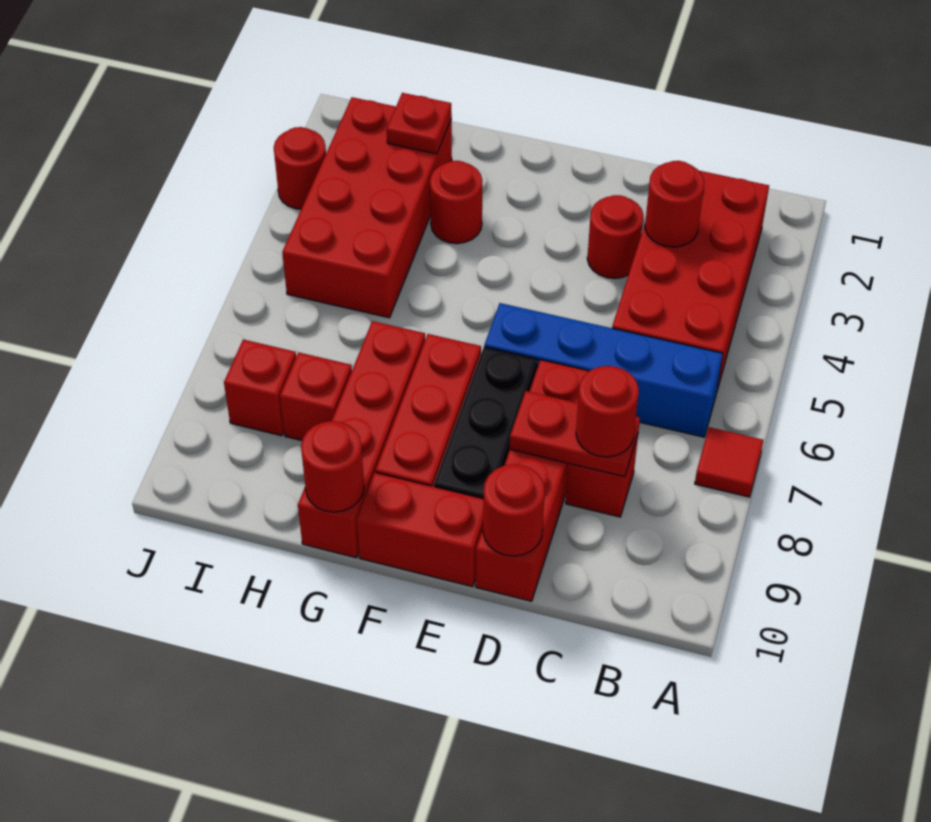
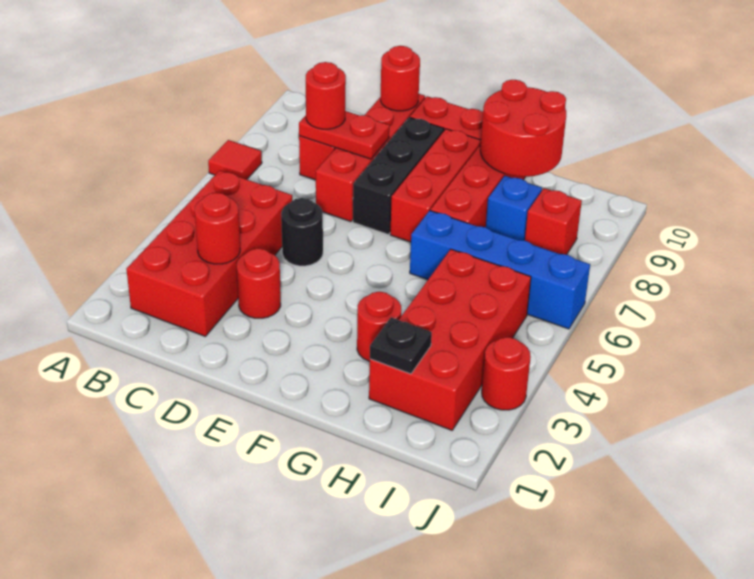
blue 1x4 brick [484,303,723,437] -> blue 1x4 brick moved to [410,211,590,329]
none -> black 1x1 round brick [281,198,323,266]
red 1x1 round brick [301,421,364,512] -> red 2x2 round brick [480,80,566,177]
red 1x1 plate [387,93,452,154] -> black 1x1 plate [370,318,432,374]
red 1x1 brick [280,352,352,440] -> blue 1x1 brick [486,176,542,241]

